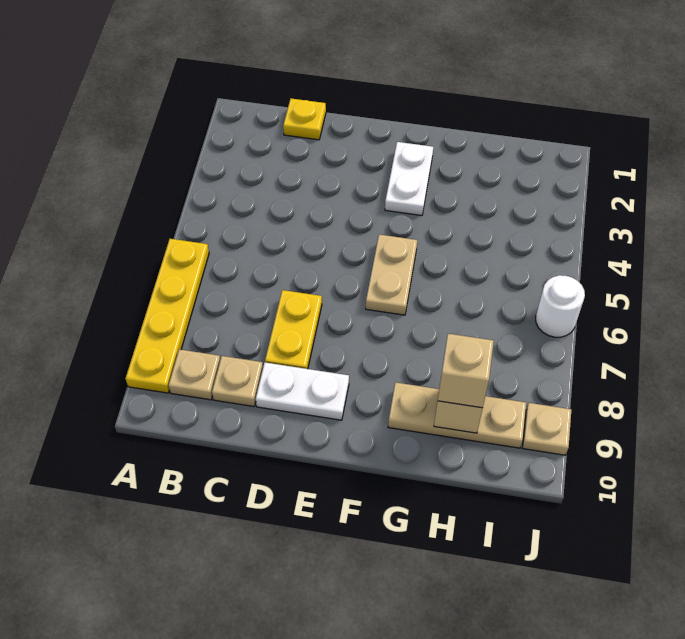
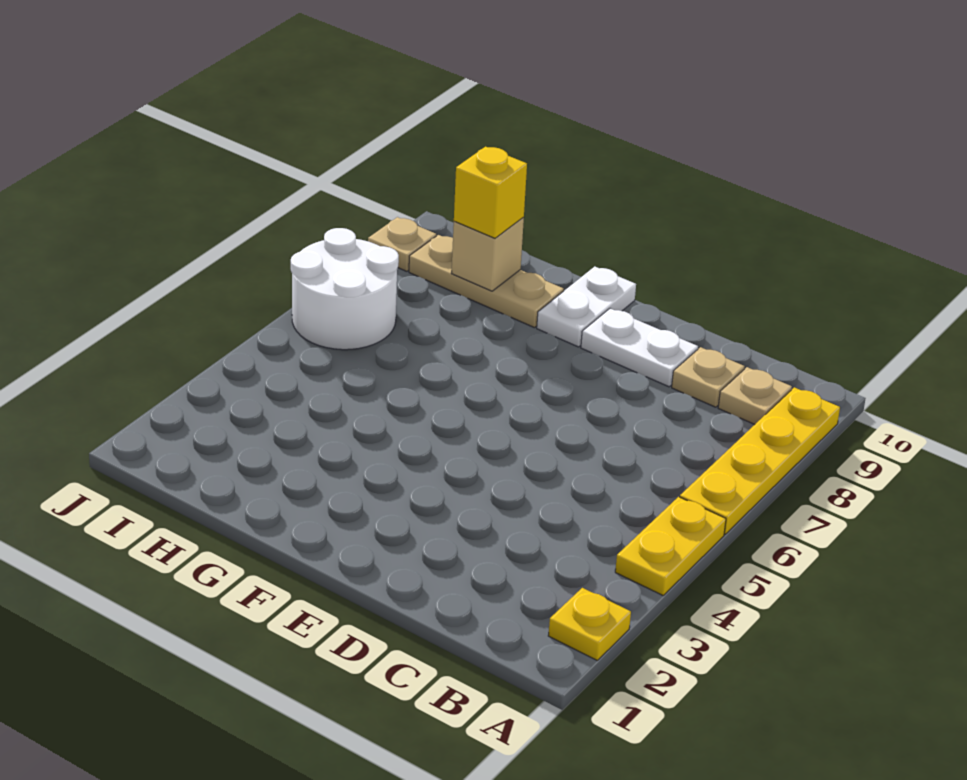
yellow 1x1 plate [283,99,326,140] -> yellow 1x1 plate moved to [548,588,631,660]
yellow 1x2 plate [265,290,322,369] -> yellow 1x2 plate moved to [615,497,726,595]
white 1x2 plate [385,142,433,215] -> white 1x2 plate moved to [537,267,636,347]
tan 1x2 plate [366,235,417,315] -> none
tan 1x1 brick [438,334,494,408] -> yellow 1x1 brick [454,147,527,238]
white 1x1 round brick [536,275,585,337] -> white 2x2 round brick [291,228,399,350]

